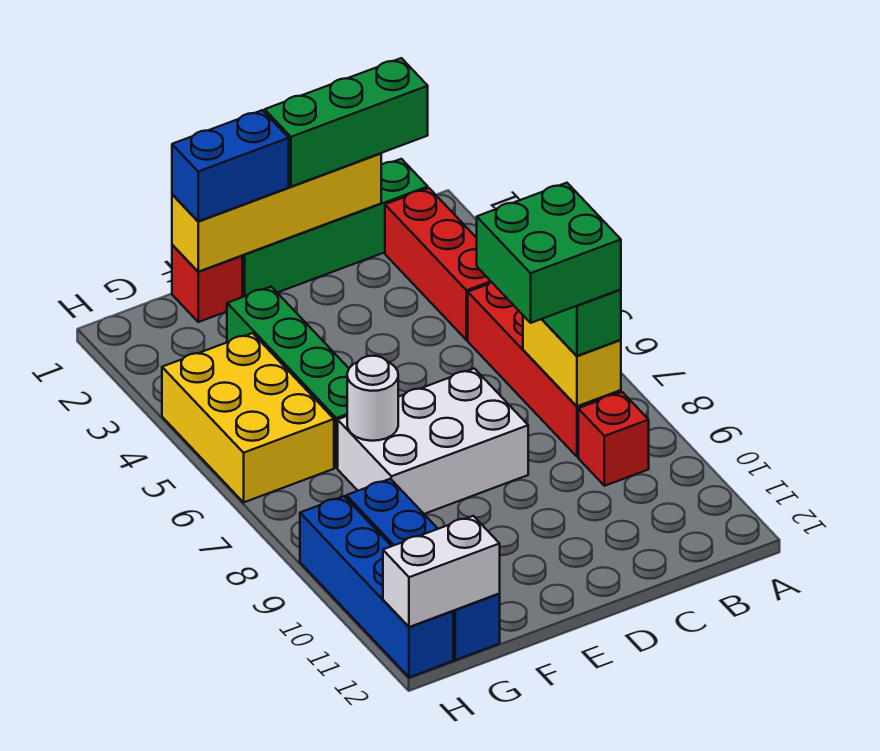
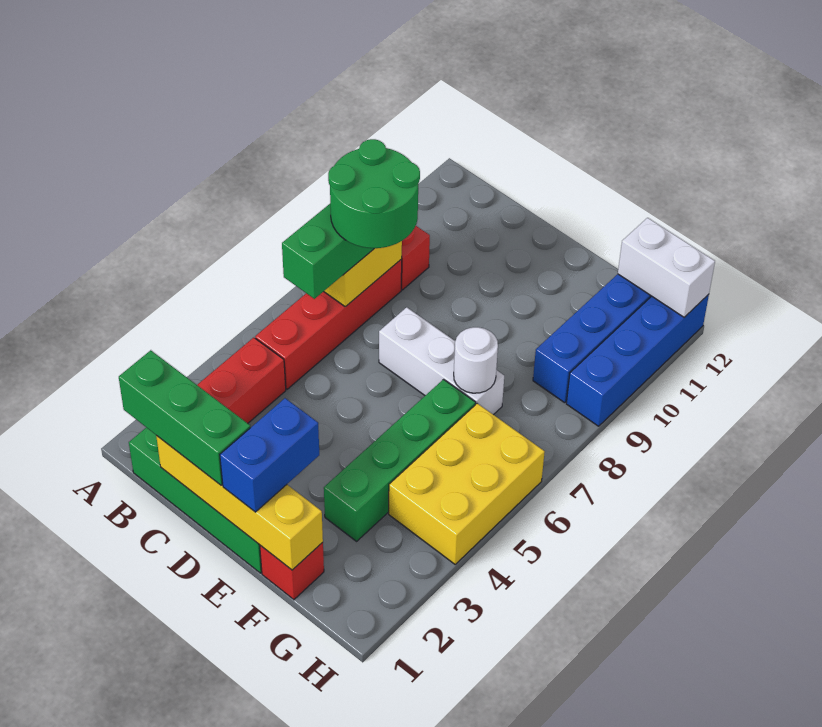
green 2x2 brick [477,183,621,323] -> green 2x2 round brick [328,139,420,248]
white 2x3 brick [338,368,528,514] -> white 1x3 brick [379,307,504,415]
blue 1x2 brick [172,110,289,221] -> blue 1x2 brick turned to [220,398,319,512]

